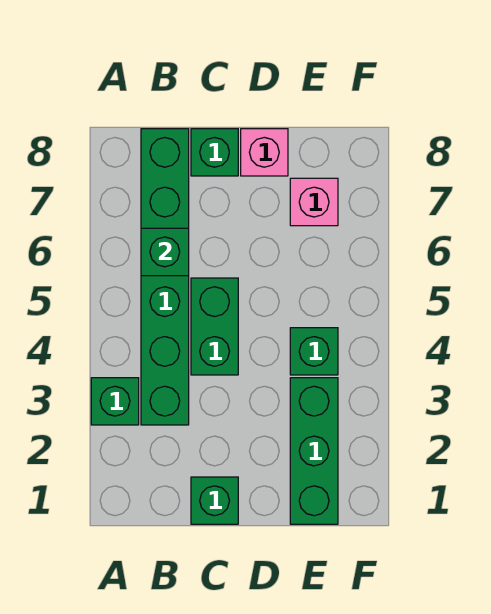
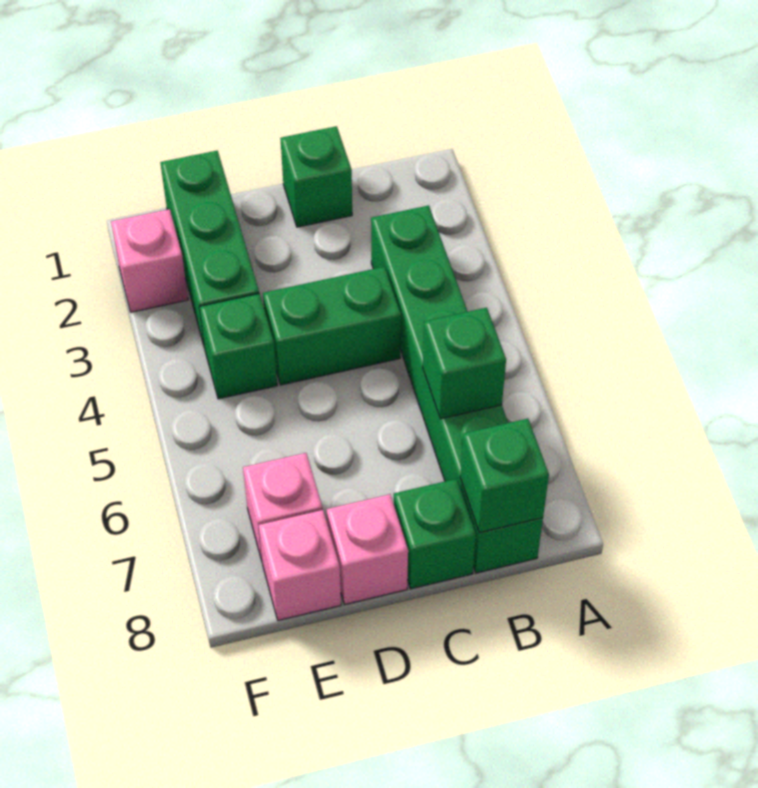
green 1x1 brick [91,378,139,425] -> green 1x1 brick moved to [460,419,549,533]
green 1x2 brick [191,278,238,375] -> green 1x2 brick turned to [263,267,401,385]
none -> pink 1x1 brick [259,510,341,621]
none -> pink 1x1 brick [111,209,188,312]

